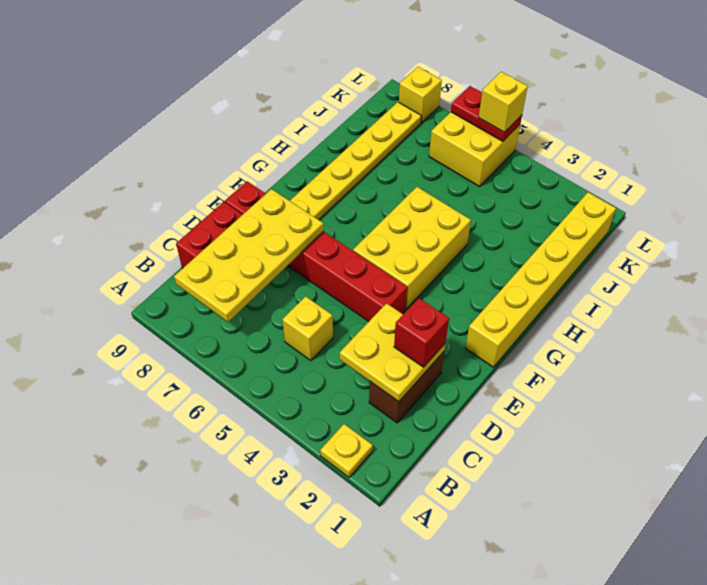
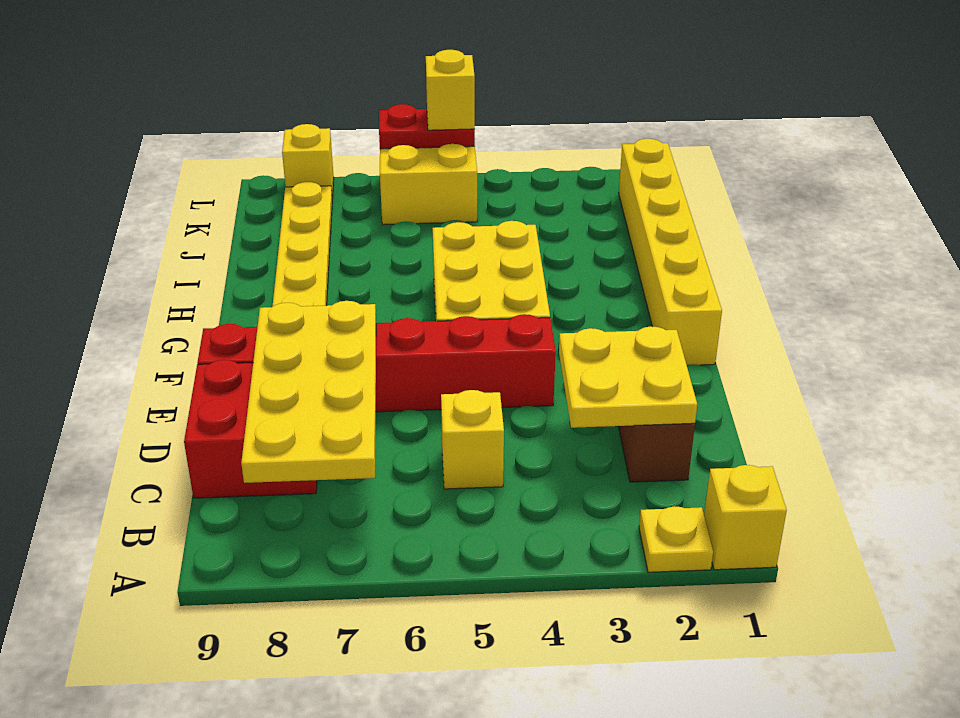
none -> yellow 1x1 brick [704,465,787,570]
red 1x1 brick [394,298,449,367] -> none

